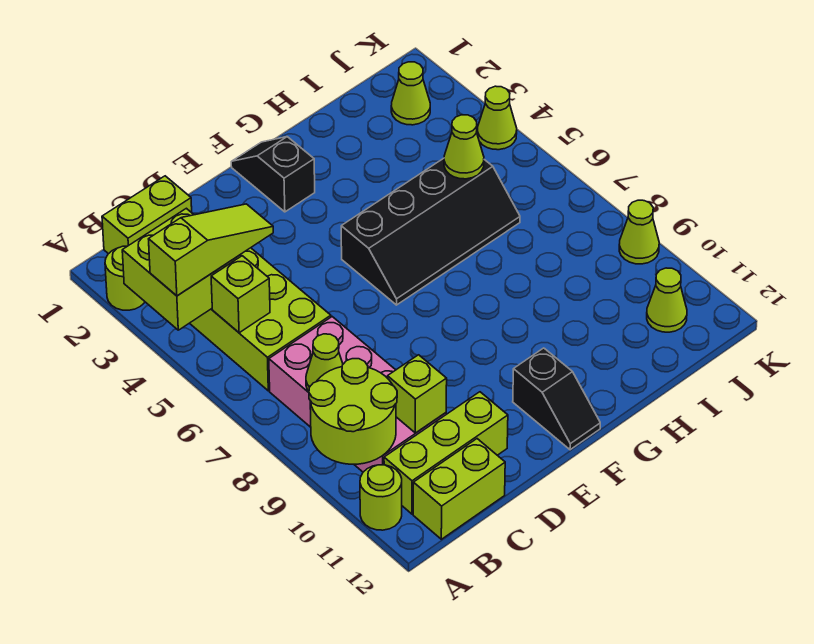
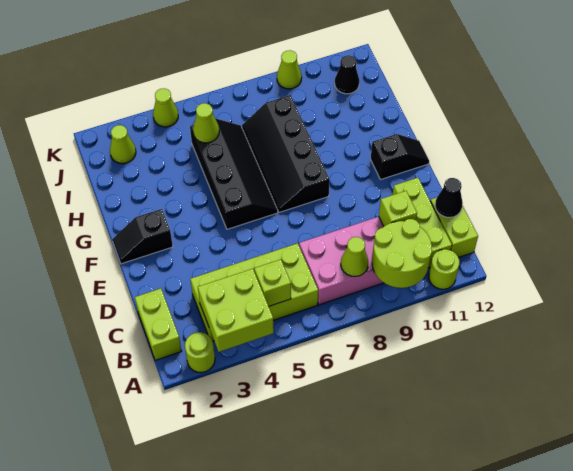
lime 1x3 slope [149,204,273,296] -> none
none -> black 1x1 cone [435,178,463,217]
none -> black 2x4 slope [242,95,330,212]
lime 1x1 cone [647,268,687,332] -> black 1x1 cone [335,55,360,94]

